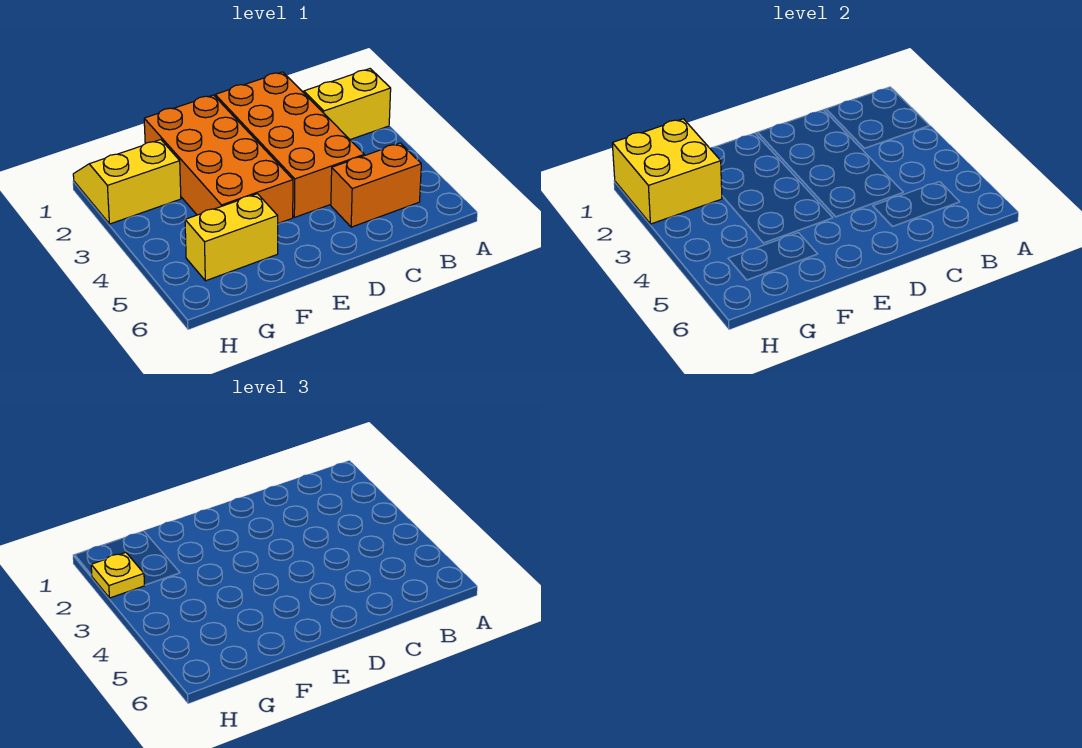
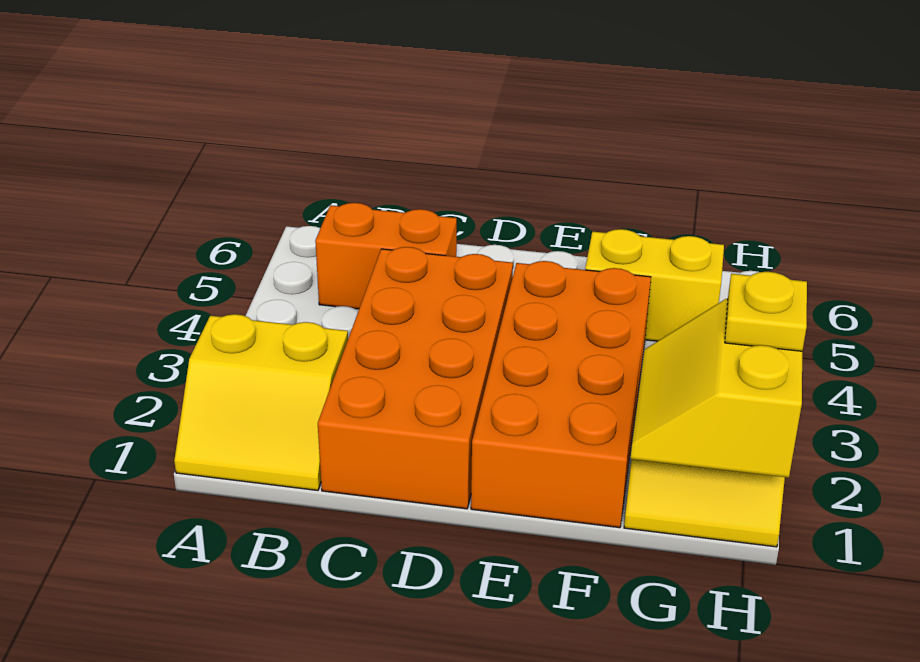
yellow 2x2 brick [612,119,722,224] -> yellow 2x2 slope [631,299,802,477]

